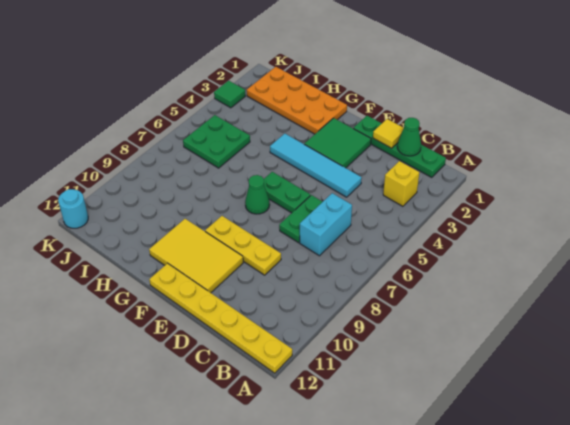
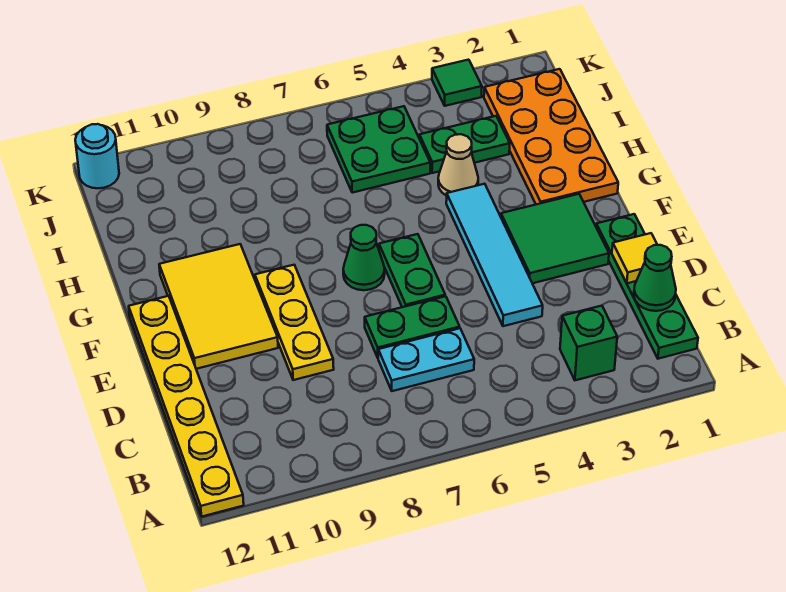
yellow 1x1 brick [383,161,420,206] -> green 1x1 brick [560,306,617,380]
cyan 1x2 brick [300,193,352,256] -> cyan 1x2 plate [378,328,474,391]
none -> tan 1x1 cone [438,134,478,196]
none -> green 1x2 plate [419,116,510,173]

